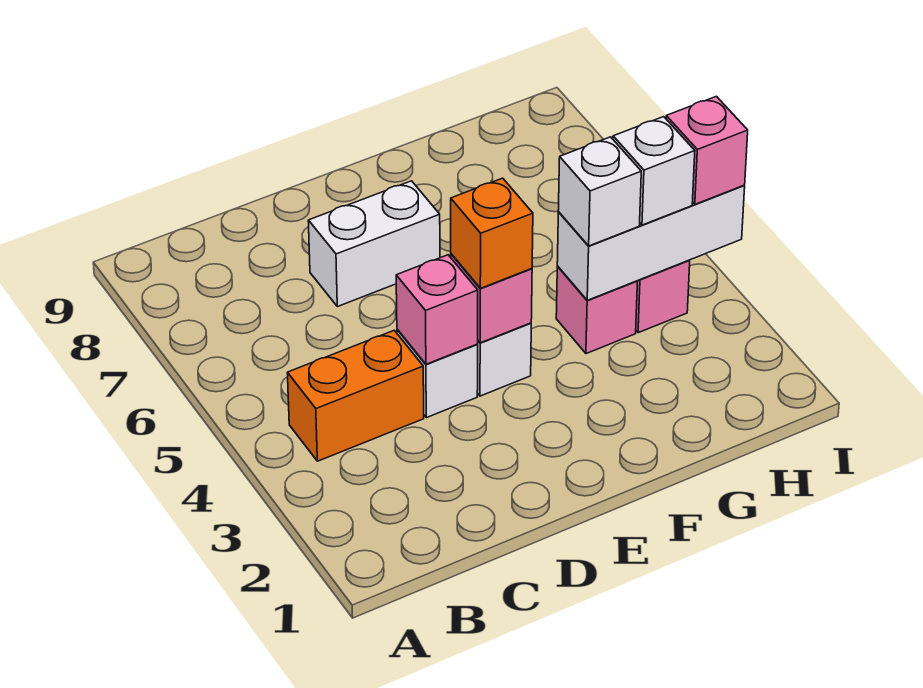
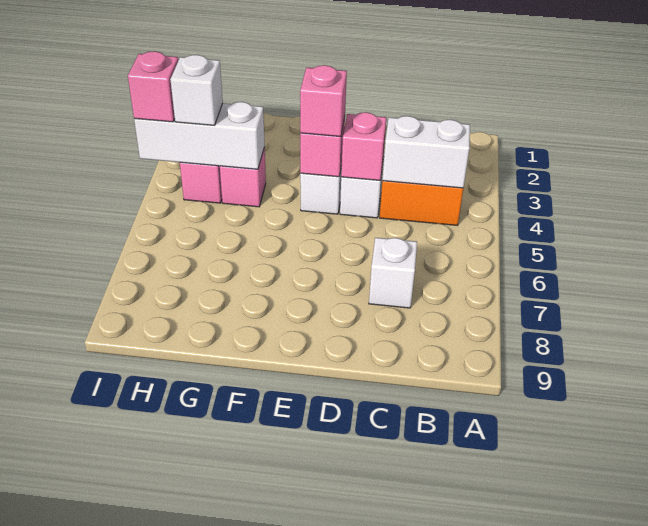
white 1x2 brick [308,181,440,307] -> white 1x2 brick moved to [382,116,470,188]
orange 1x1 brick [451,178,533,288] -> pink 1x1 brick [300,65,347,137]
white 1x1 brick [558,137,641,246] -> white 1x1 brick moved to [369,238,417,308]

